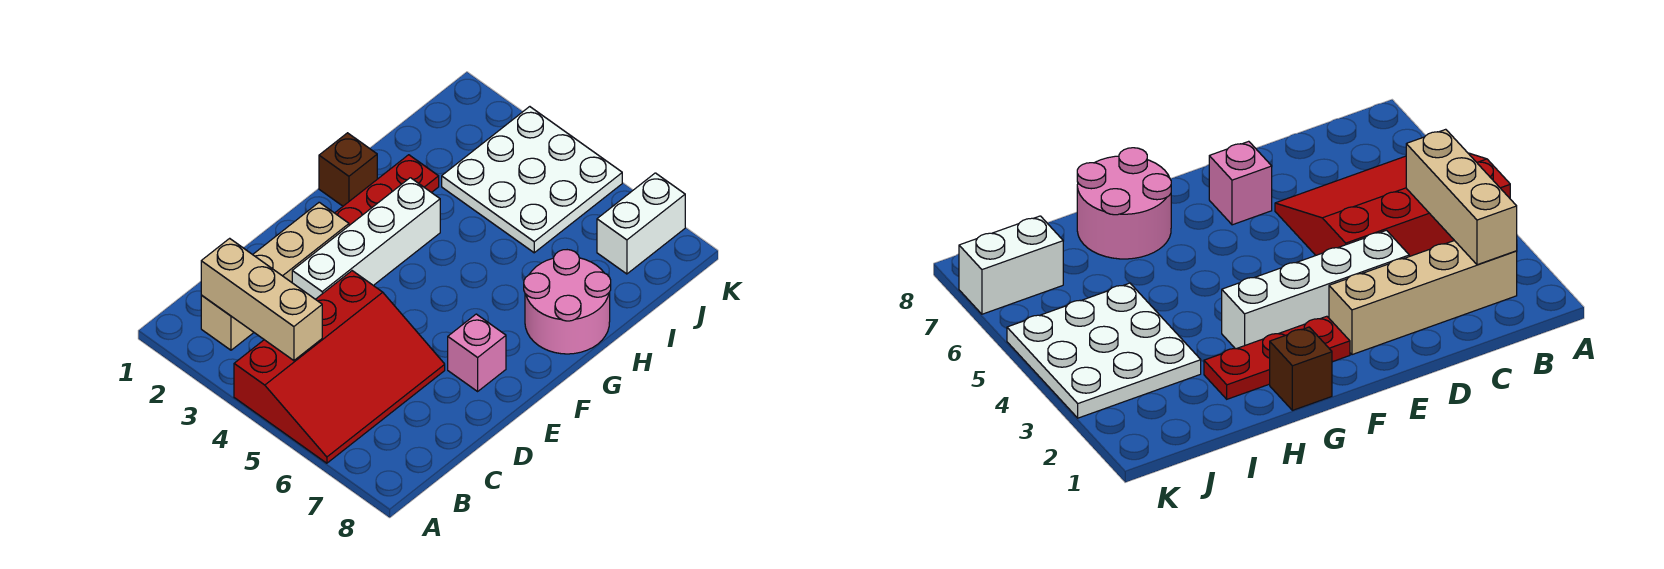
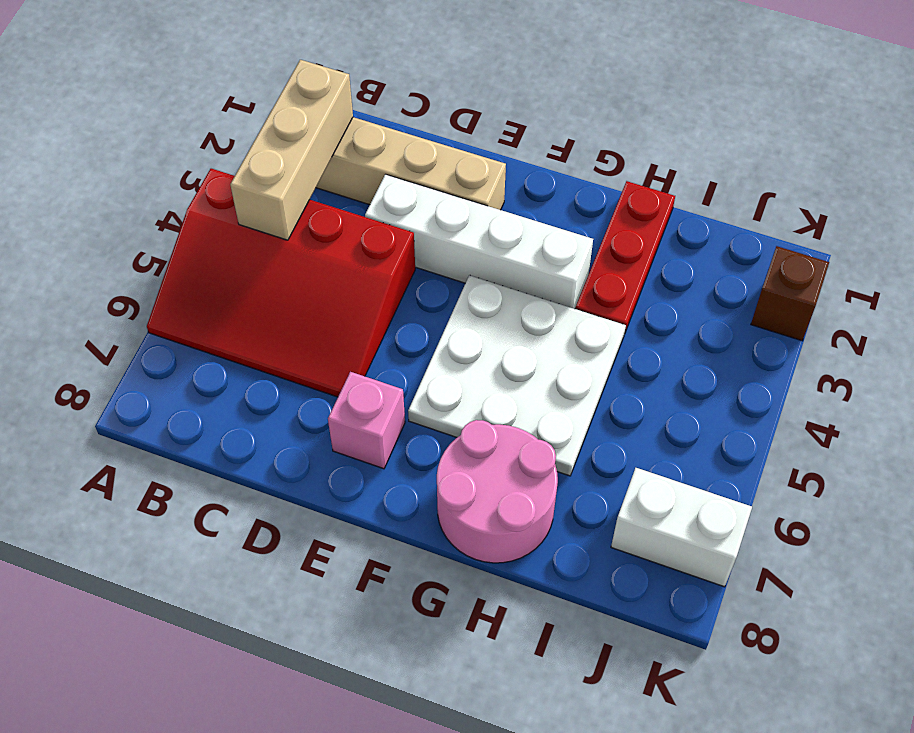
red 1x3 plate [335,155,439,225] -> red 1x3 plate turned to [575,181,675,334]
brown 1x1 brick [319,133,377,206] -> brown 1x1 brick moved to [751,246,829,341]
white 3x3 plate [442,107,622,253] -> white 3x3 plate moved to [408,275,626,476]

